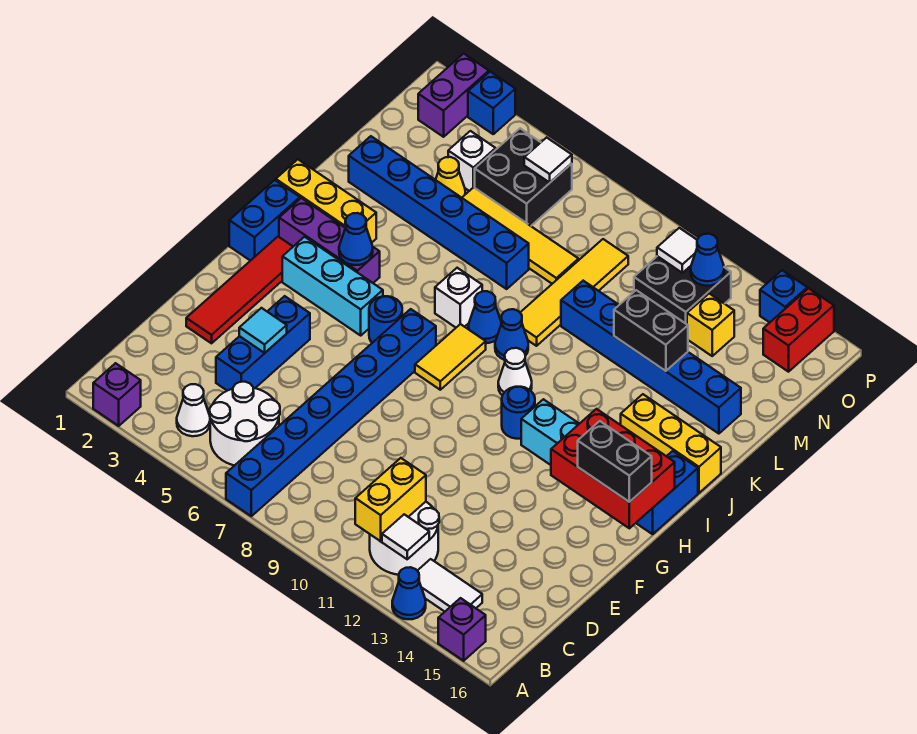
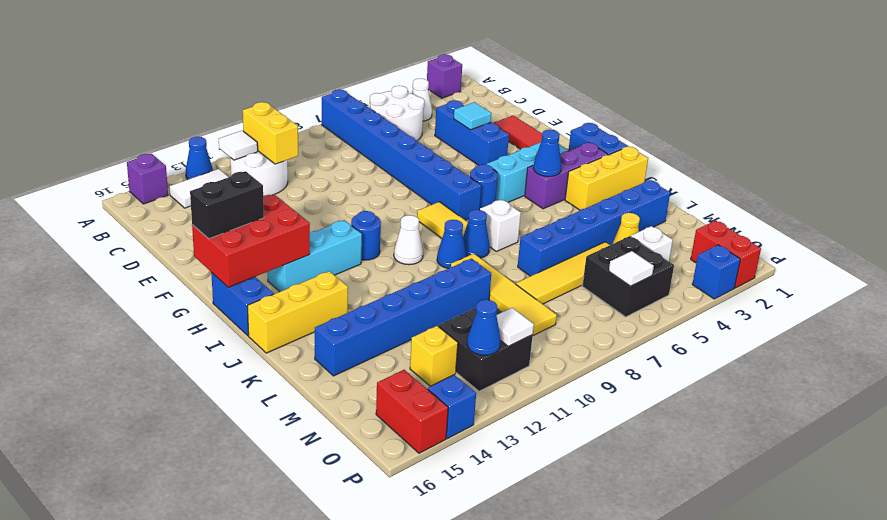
black 1x2 brick [614,290,688,371] -> none
purple 1x2 brick [418,53,489,137] -> red 1x2 brick [691,220,761,288]

